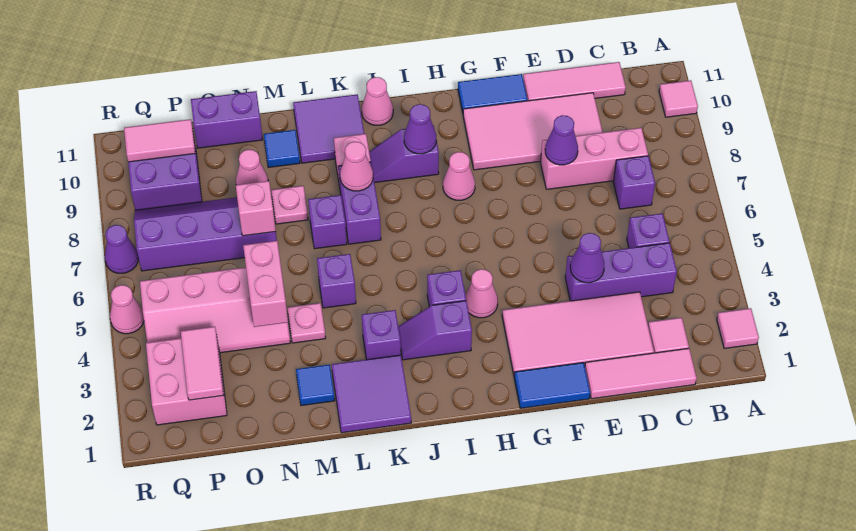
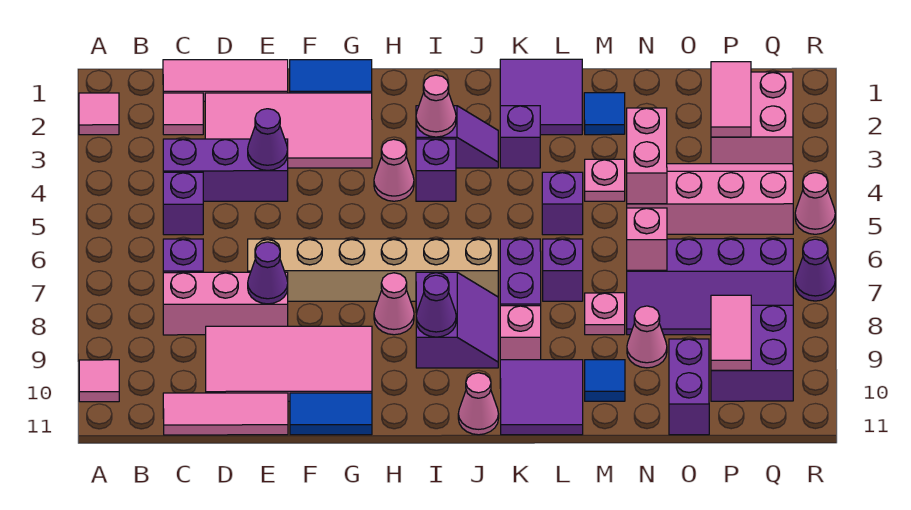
none -> tan 1x6 brick [248,239,498,301]
purple 1x2 slope [369,125,439,183] -> purple 2x2 slope [416,272,498,368]
pink 1x1 cone [340,142,373,191] -> pink 1x1 cone moved to [416,75,456,137]
purple 1x2 brick [191,91,263,148] -> purple 1x2 brick turned to [669,339,709,435]
pink 1x2 tile [124,119,195,162] -> pink 1x2 tile turned to [711,295,751,370]

